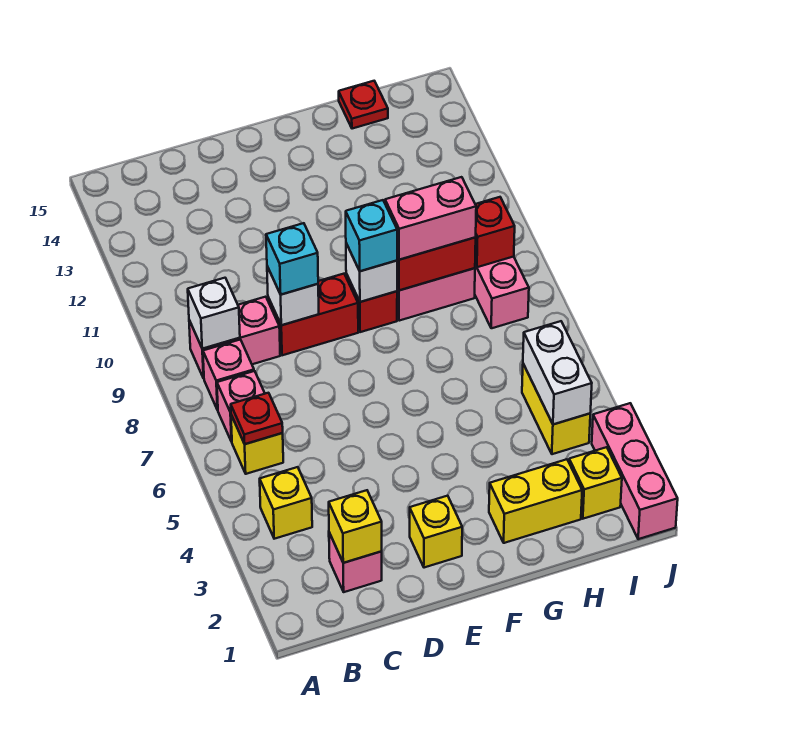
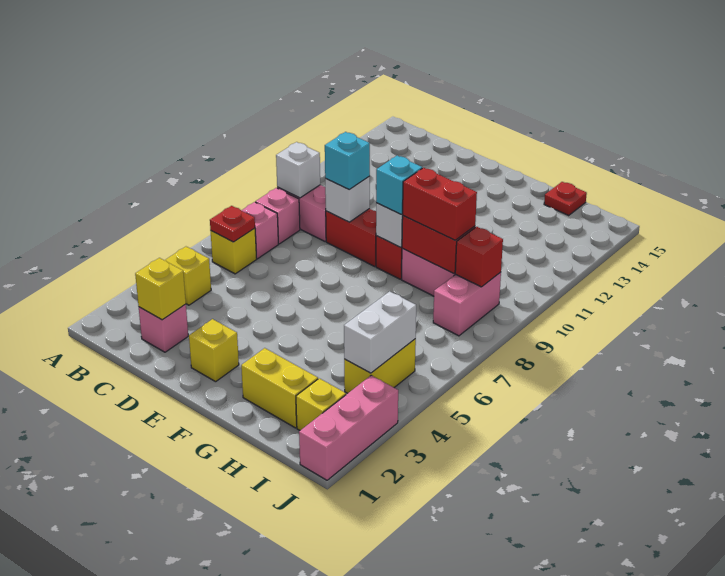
pink 1x2 brick [385,177,476,260] -> red 1x2 brick [403,168,477,240]

